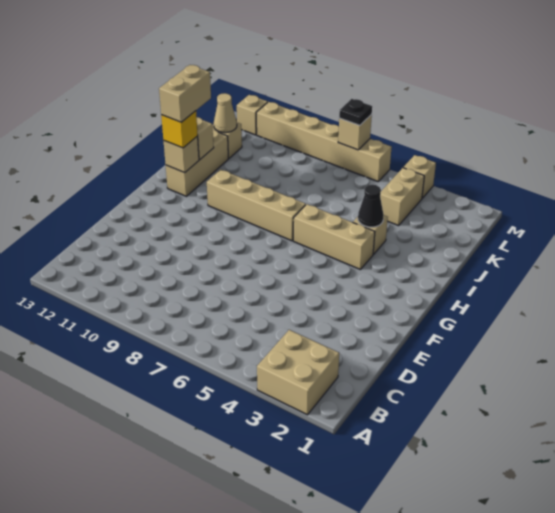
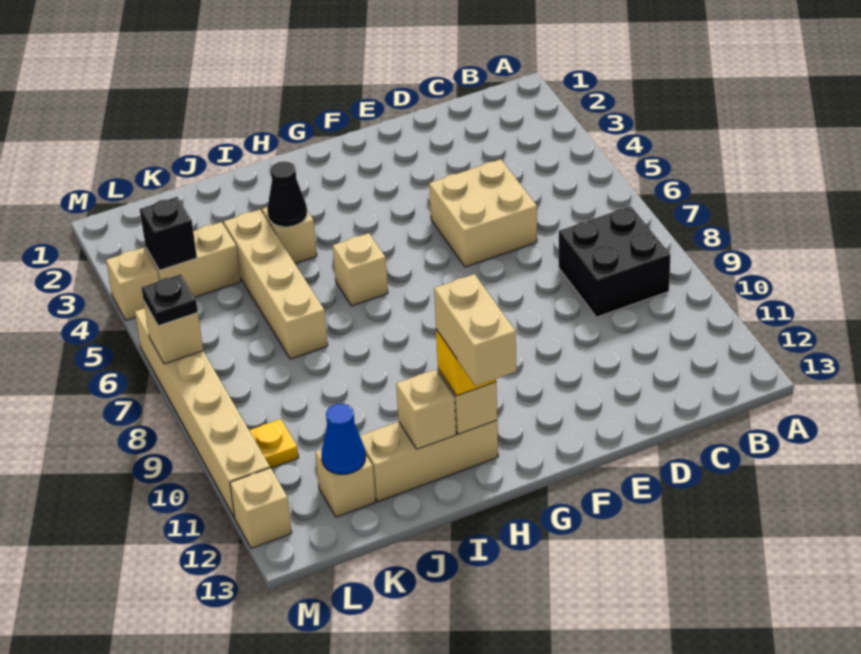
tan 2x2 brick [257,330,339,415] -> tan 2x2 brick moved to [429,159,537,267]
none -> black 2x2 brick [559,206,671,317]
tan 1x3 brick [293,204,375,270] -> tan 1x1 brick [333,233,388,306]
tan 1x4 brick [207,169,306,241] -> tan 1x4 brick moved to [224,209,328,359]
tan 1x2 brick [159,65,211,122] -> tan 1x2 brick turned to [434,274,516,386]
tan 1x1 cone [214,93,237,133] -> blue 1x1 cone [321,403,366,474]
none -> black 1x1 brick [140,197,197,270]
none -> yellow 1x1 plate [249,419,298,468]

